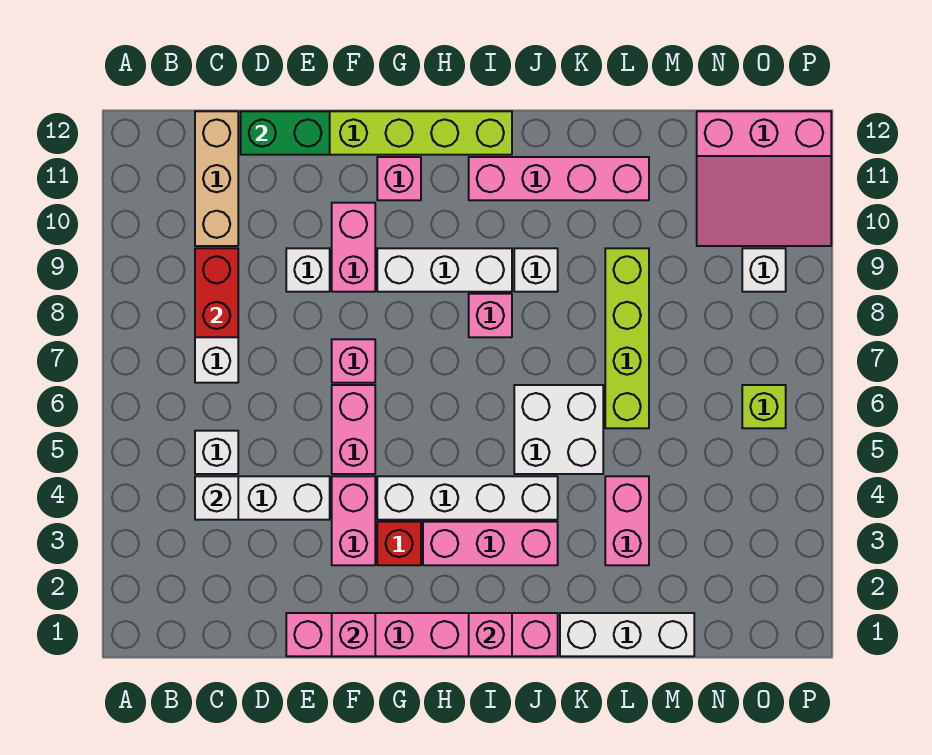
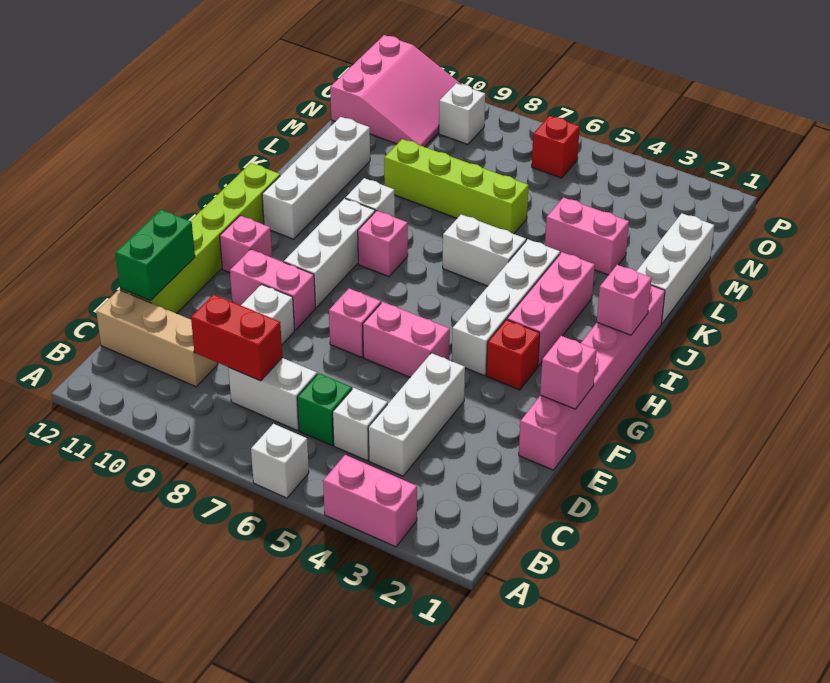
white 1x1 brick [195,476,238,520] -> white 1x1 brick moved to [251,424,309,498]
none -> green 1x1 brick [297,373,352,445]
pink 1x2 brick [332,476,375,565] -> pink 1x2 brick moved to [323,455,417,547]
pink 1x4 brick [469,157,649,200] -> white 1x4 brick [262,117,370,239]
white 2x2 brick [514,385,603,474] -> white 1x2 brick [443,214,526,286]
lime 1x1 brick [742,385,786,428] -> red 1x1 brick [532,116,580,178]

